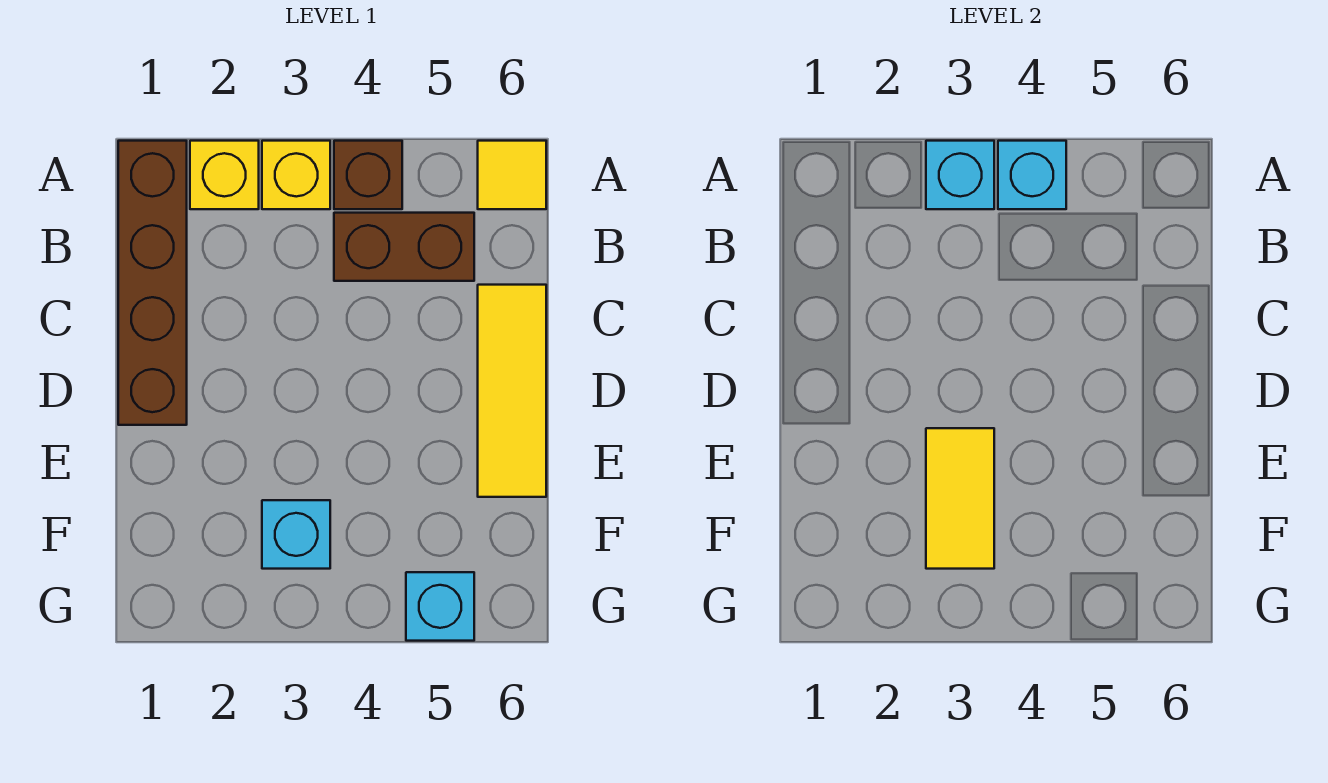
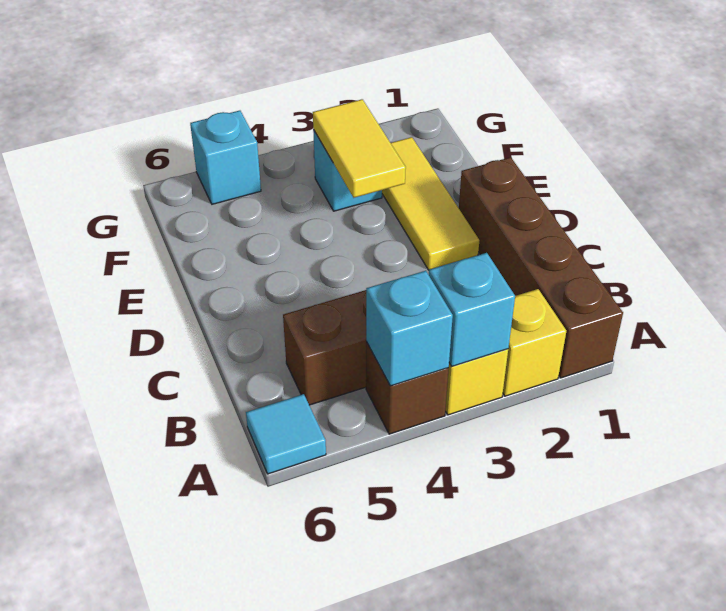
yellow 1x1 tile [478,141,546,209] -> cyan 1x1 tile [246,394,326,474]
yellow 1x3 tile [478,285,546,497] -> yellow 1x3 tile moved to [382,137,479,270]

